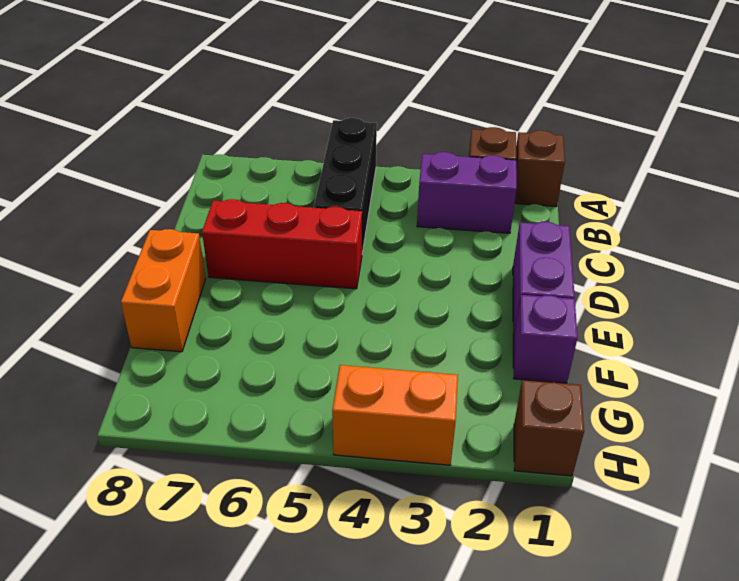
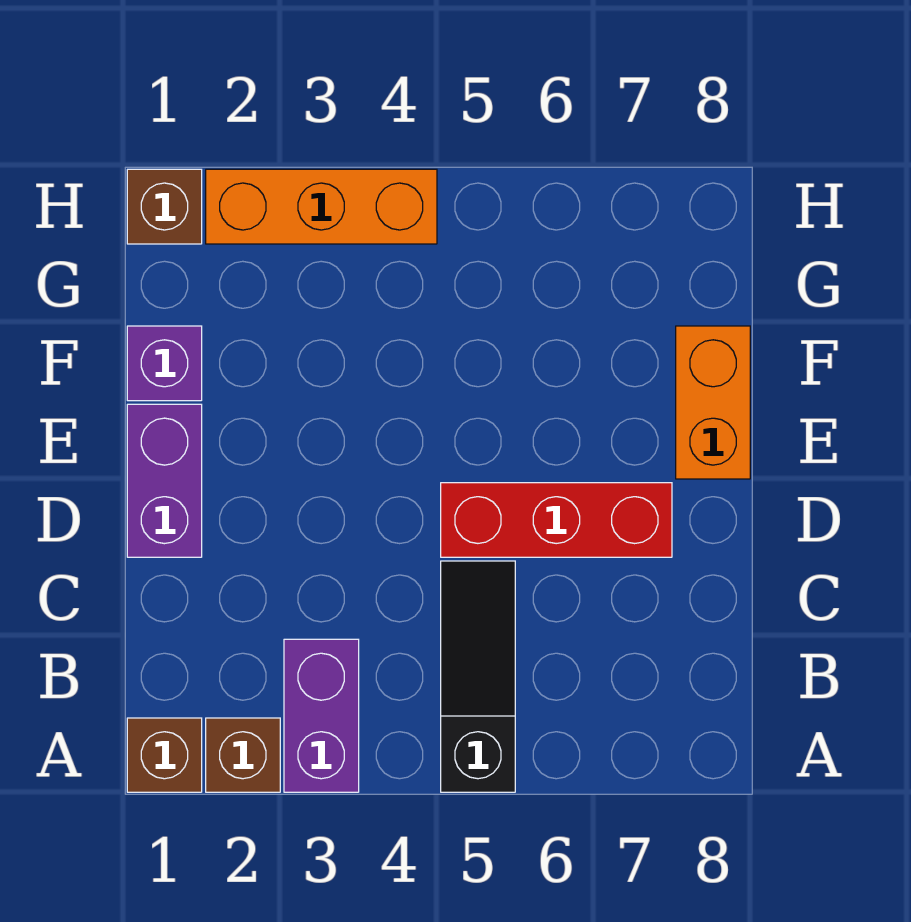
black 1x3 brick [314,118,377,252] -> black 1x3 slope [441,561,515,792]
purple 1x2 brick [417,152,517,233] -> purple 1x2 brick turned to [284,639,359,792]
orange 1x2 brick [332,365,458,465] -> orange 1x3 brick [206,169,437,244]

